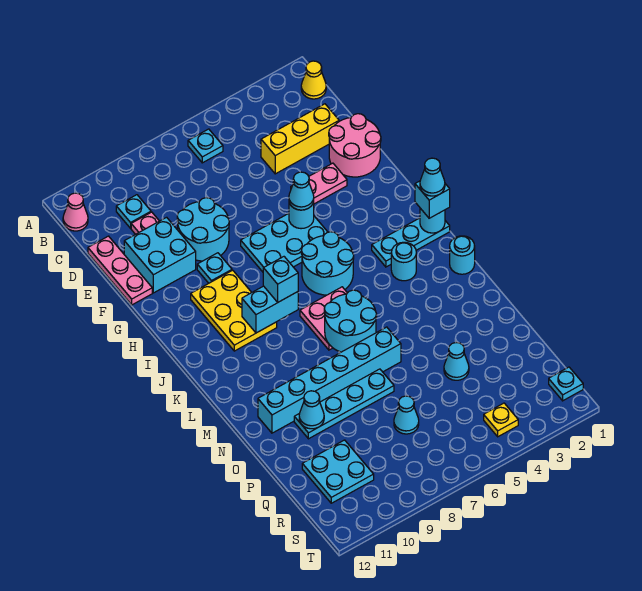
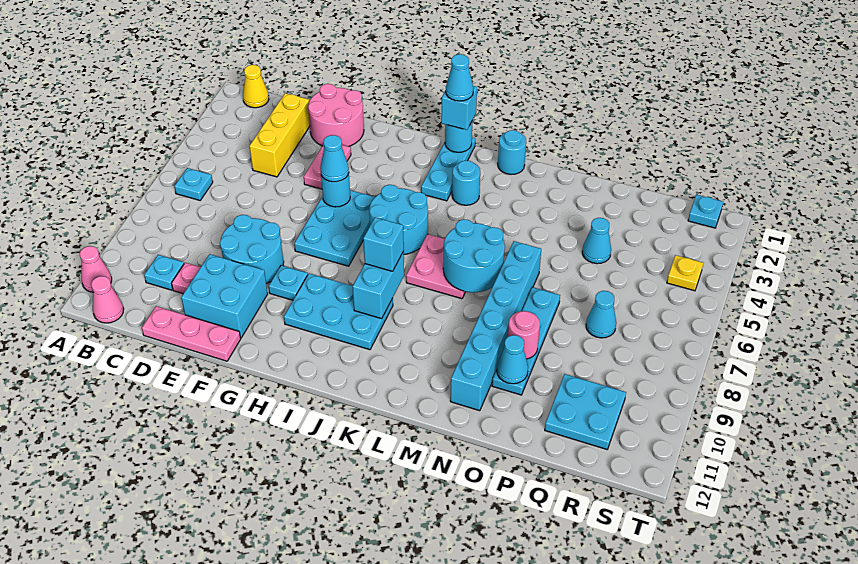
none -> pink 1x1 cone [80,246,112,292]
yellow 2x3 plate [191,270,277,351] -> cyan 2x3 plate [284,273,393,350]
none -> pink 1x1 round brick [508,311,540,359]

